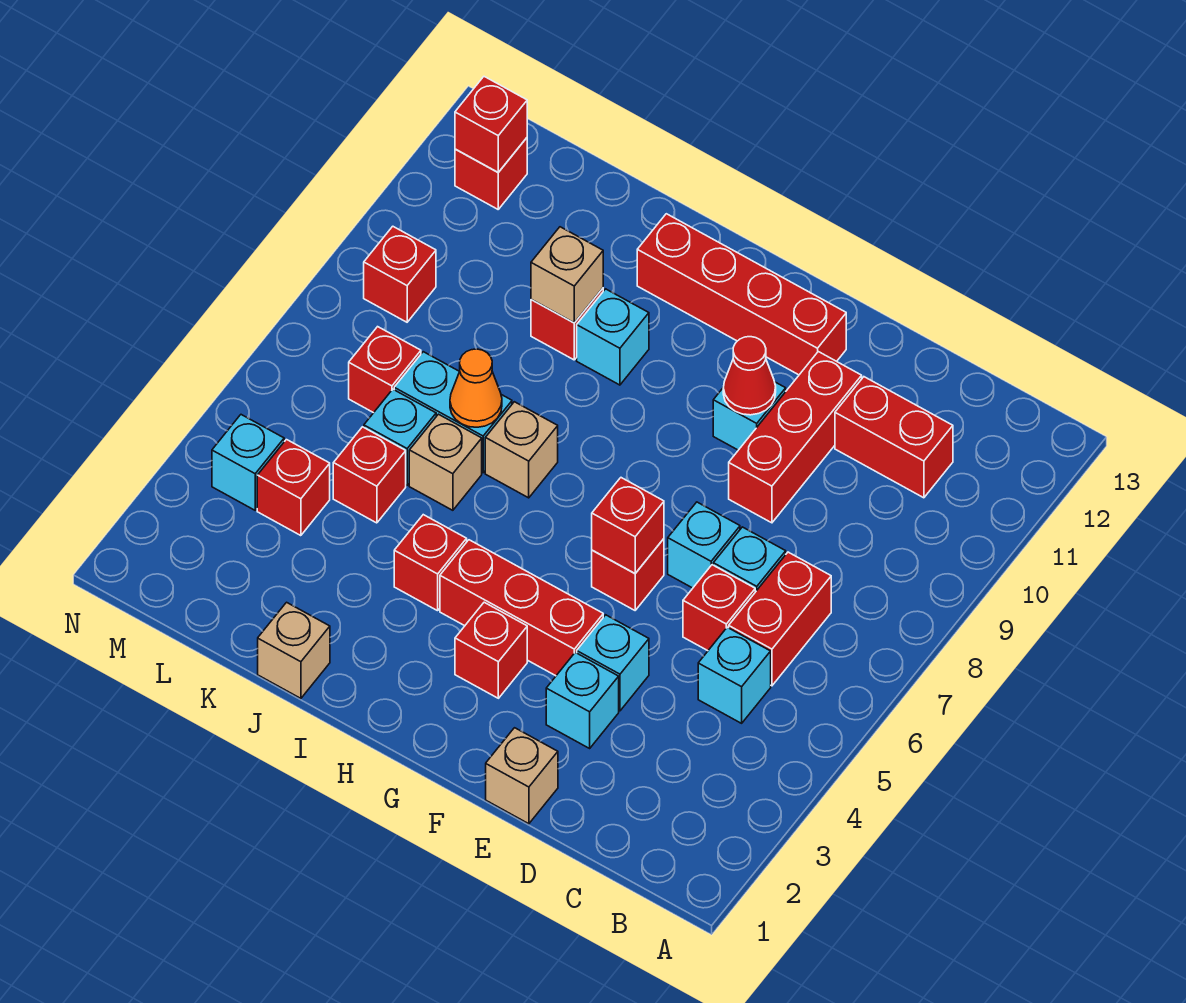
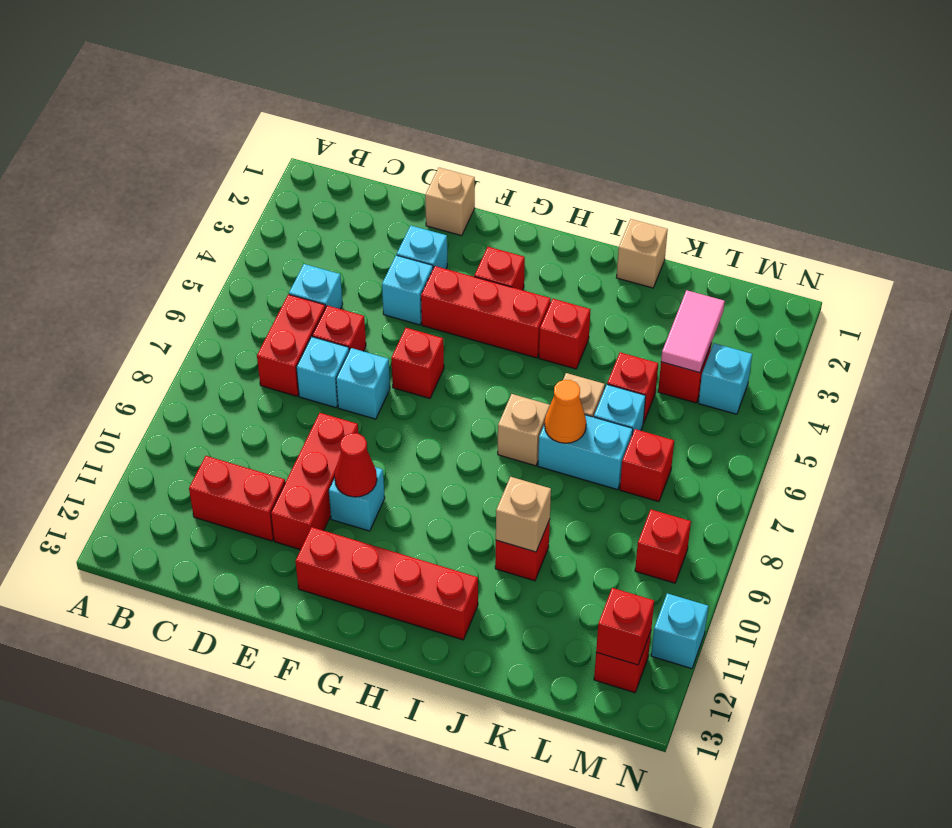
red 1x1 brick [592,478,664,573] -> none
cyan 1x1 brick [577,289,649,385] -> cyan 1x1 brick moved to [651,593,708,669]
none -> pink 1x2 tile [661,290,725,373]

